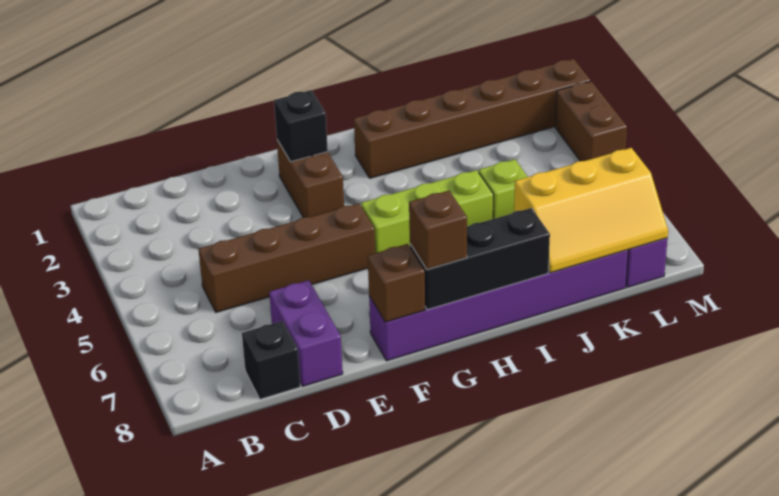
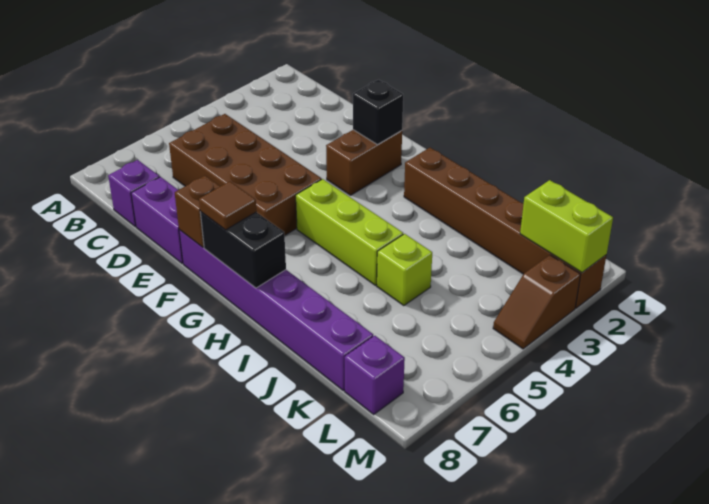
brown 1x4 brick [198,203,375,312] -> brown 2x4 brick [169,114,322,235]
black 1x1 brick [242,321,300,399] -> purple 1x1 brick [108,160,160,227]
purple 1x2 brick [269,280,343,386] -> purple 1x2 brick turned to [131,177,183,263]
black 1x3 brick [410,208,550,310] -> black 1x2 brick [200,212,286,288]
brown 1x1 brick [409,191,467,269] -> brown 1x1 tile [199,181,257,230]
yellow 2x3 slope [514,148,668,273] -> none
none -> lime 1x2 brick [520,180,613,273]
brown 1x2 brick [555,81,627,161] -> brown 1x2 slope [493,255,581,349]

